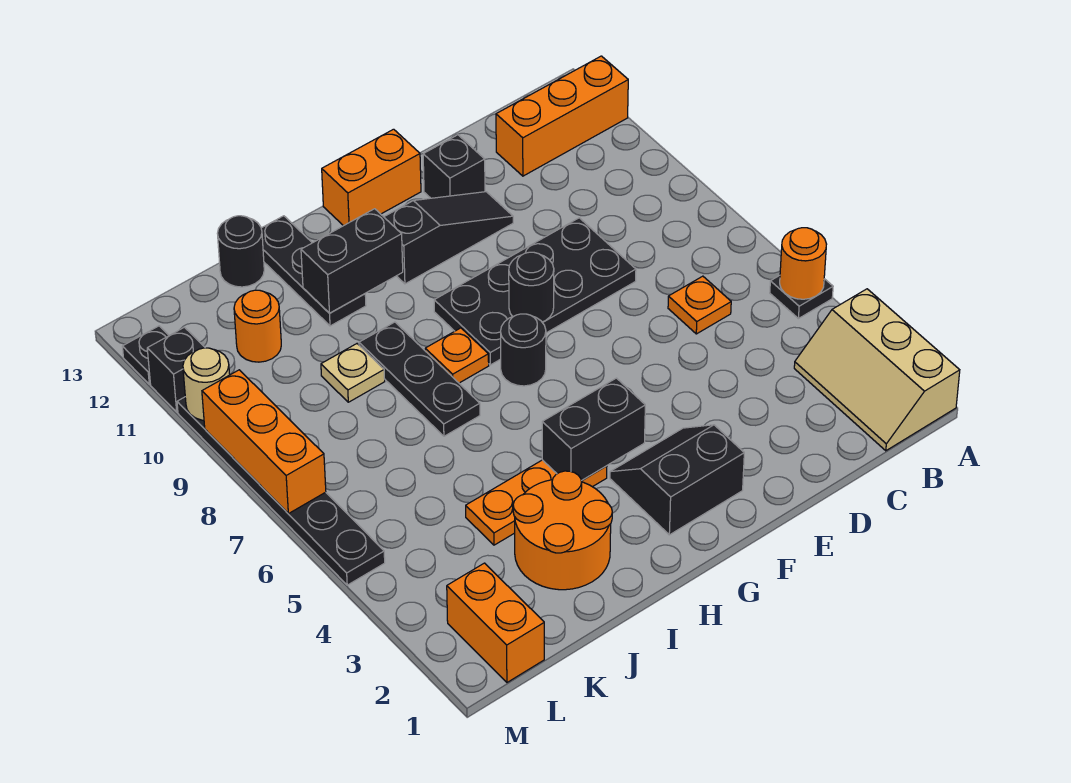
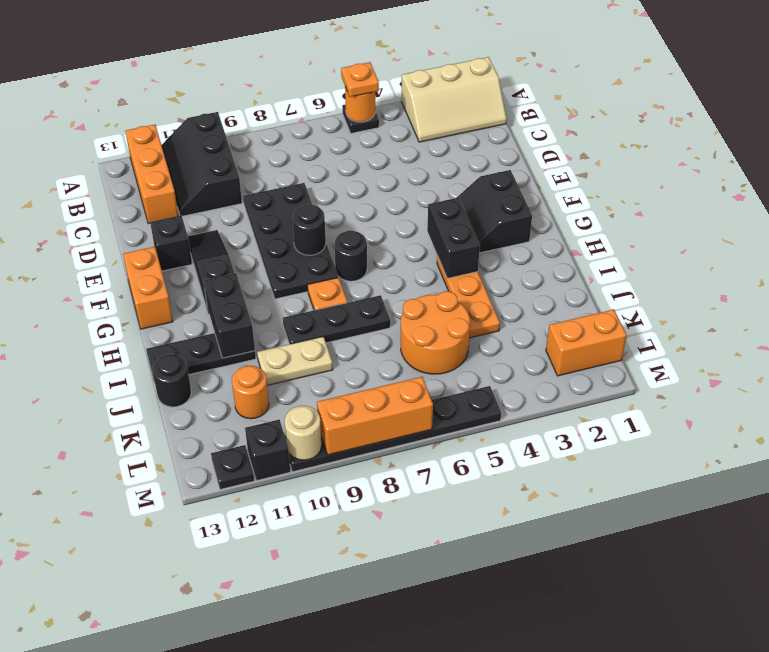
none -> black 2x3 slope [162,112,242,216]
orange 1x1 plate [668,276,731,334] -> orange 1x1 plate moved to [341,62,379,97]
orange 2x2 round brick [513,471,612,590] -> orange 2x2 round brick moved to [401,291,470,374]
tan 1x1 plate [321,344,385,402] -> tan 1x2 plate [257,337,333,385]

